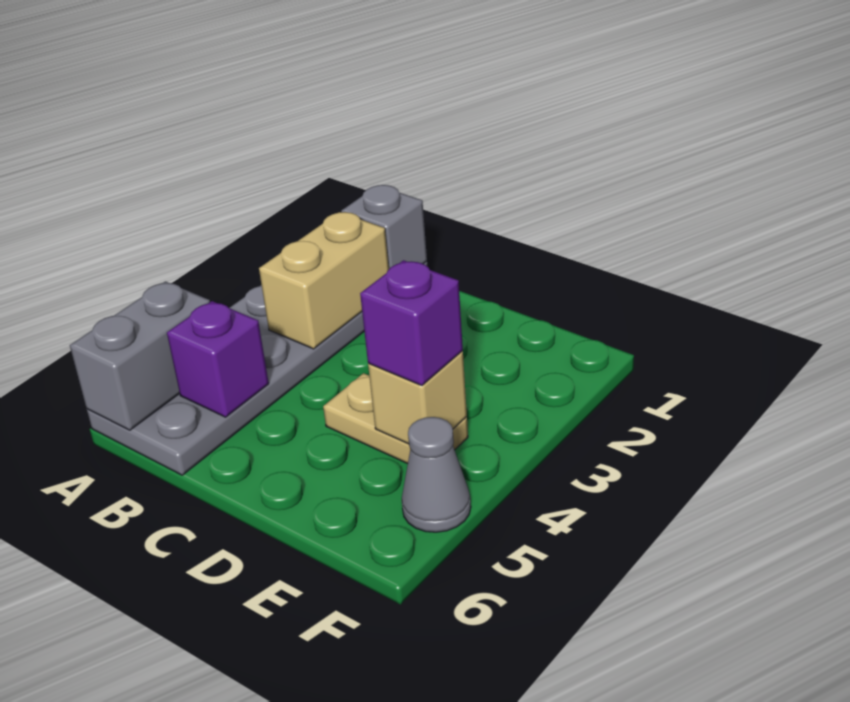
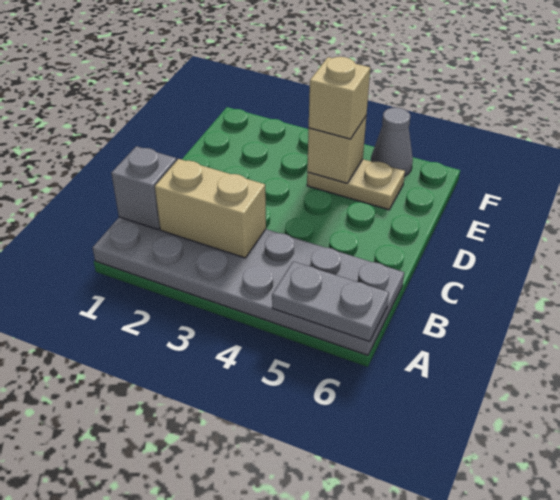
grey 1x2 brick [70,282,210,430] -> grey 1x2 plate [272,261,389,341]
purple 1x1 brick [167,301,269,417] -> none
tan 1x2 plate [323,373,468,464] -> tan 1x2 plate turned to [307,159,405,210]
purple 1x1 brick [360,260,463,386] -> tan 1x1 brick [309,57,370,139]

